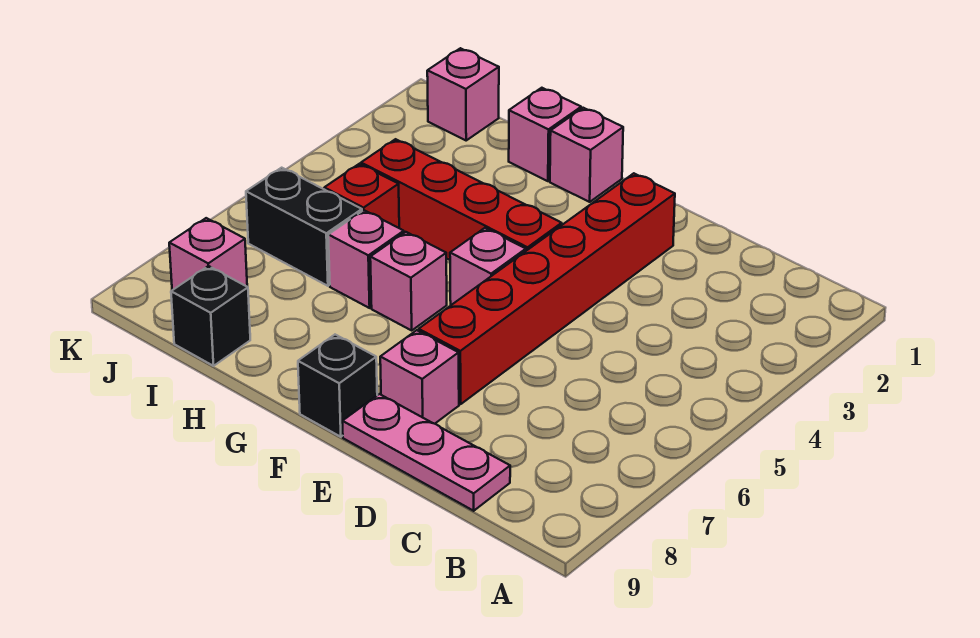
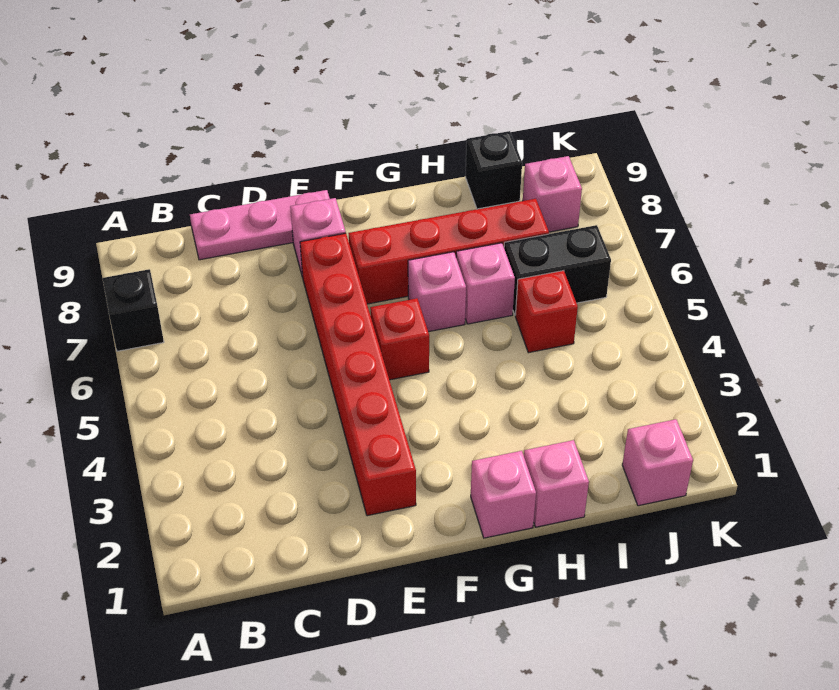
red 1x4 brick [361,139,562,260] -> red 1x4 brick moved to [349,199,549,304]
pink 1x1 brick [450,228,526,305] -> red 1x1 brick [370,298,429,380]
black 1x1 brick [298,335,377,437] -> black 1x1 brick moved to [102,269,164,351]

